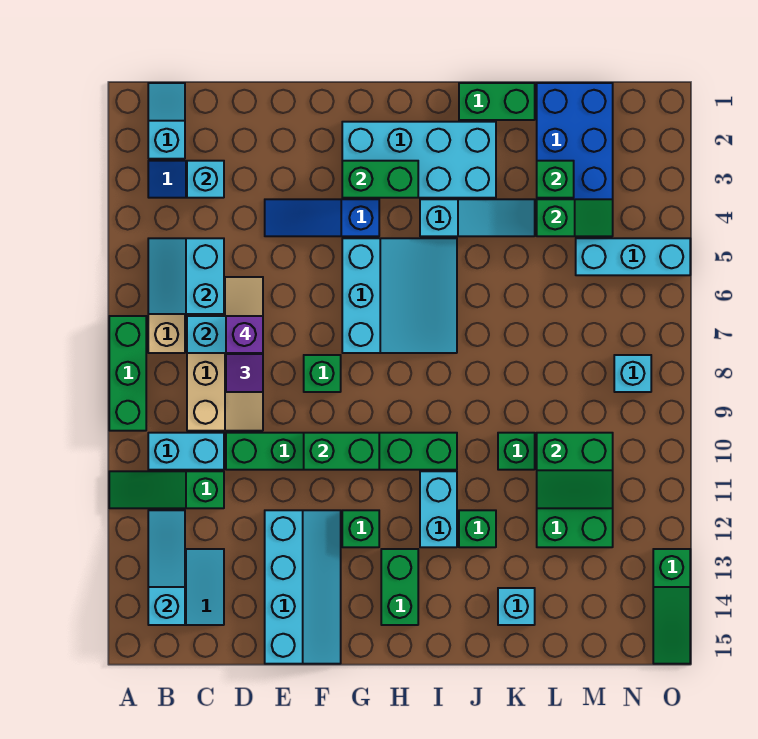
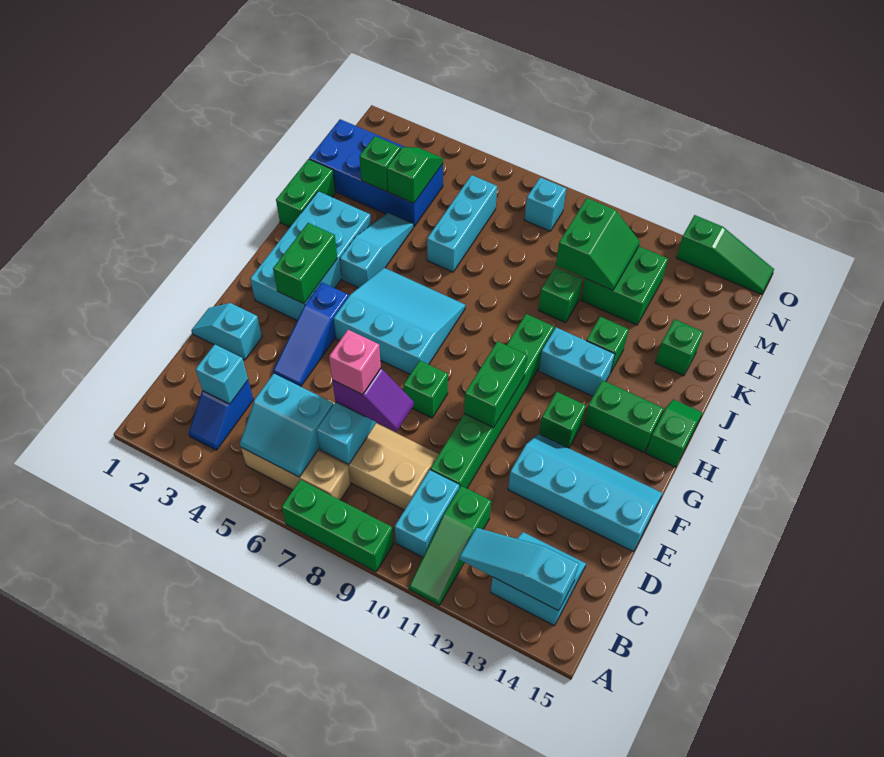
cyan 1x2 slope [148,83,185,159] -> cyan 1x2 slope moved to [191,303,262,360]
purple 1x1 brick [226,316,263,353] -> pink 1x1 brick [329,330,381,394]
none -> green 1x2 slope [646,399,702,467]
cyan 1x1 brick [498,588,535,625] -> green 1x1 brick [655,319,703,376]
cyan 1x3 brick [576,238,690,275] -> cyan 1x3 brick moved to [427,175,497,272]

